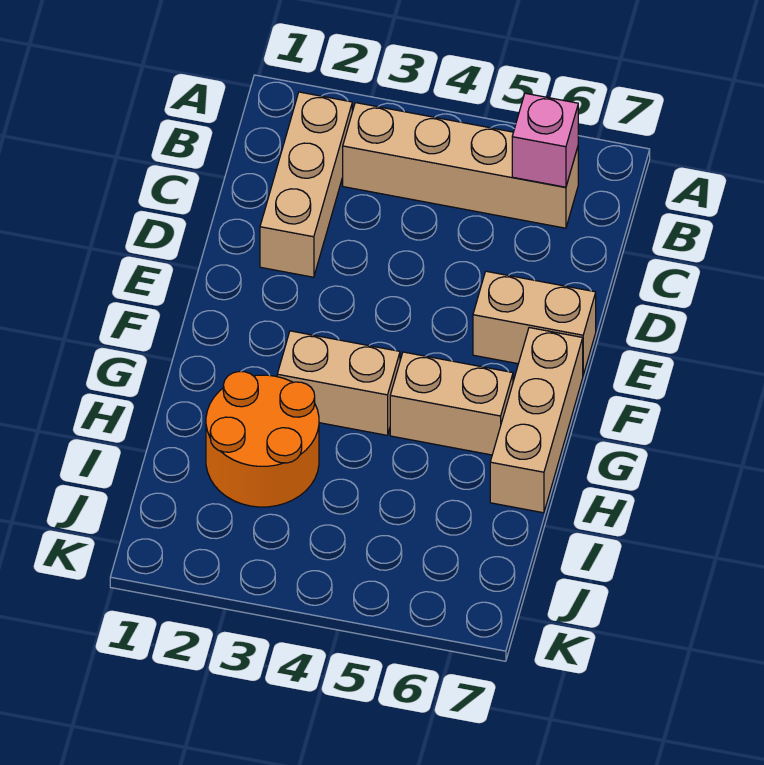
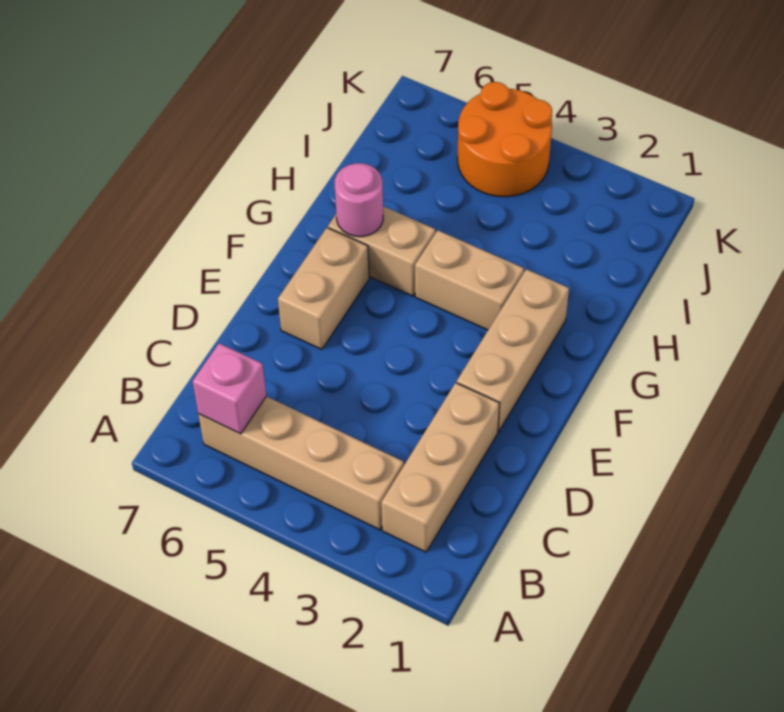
tan 1x2 brick [473,271,596,375] -> tan 1x2 brick turned to [278,228,369,349]
tan 1x3 brick [490,328,583,513] -> tan 1x3 brick moved to [457,269,569,432]
none -> pink 1x1 round brick [335,163,383,237]
orange 2x2 round brick [206,372,319,507] -> orange 2x2 round brick moved to [457,82,552,197]

